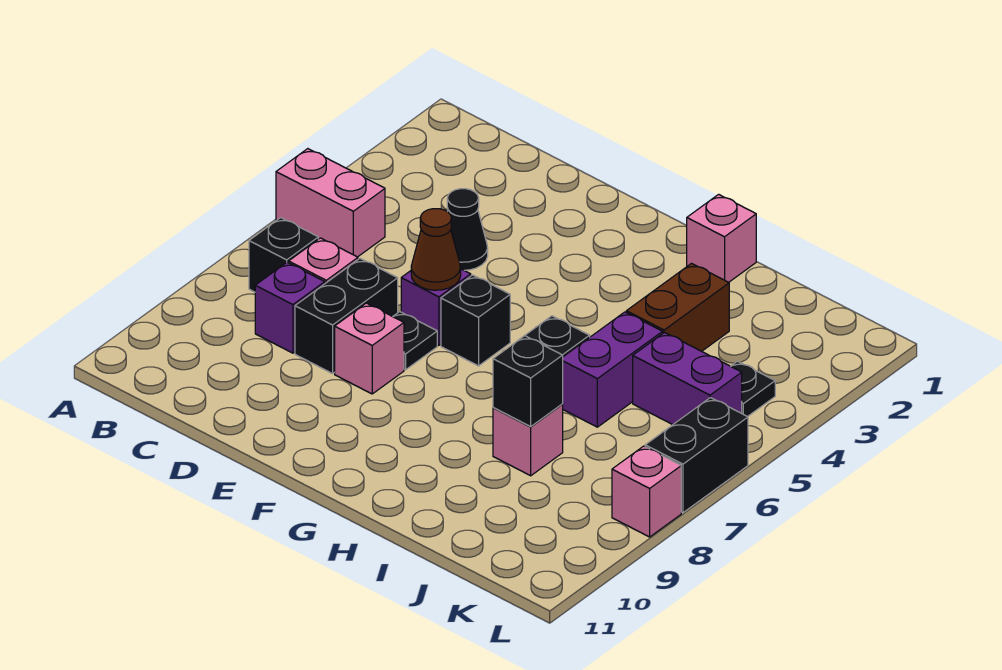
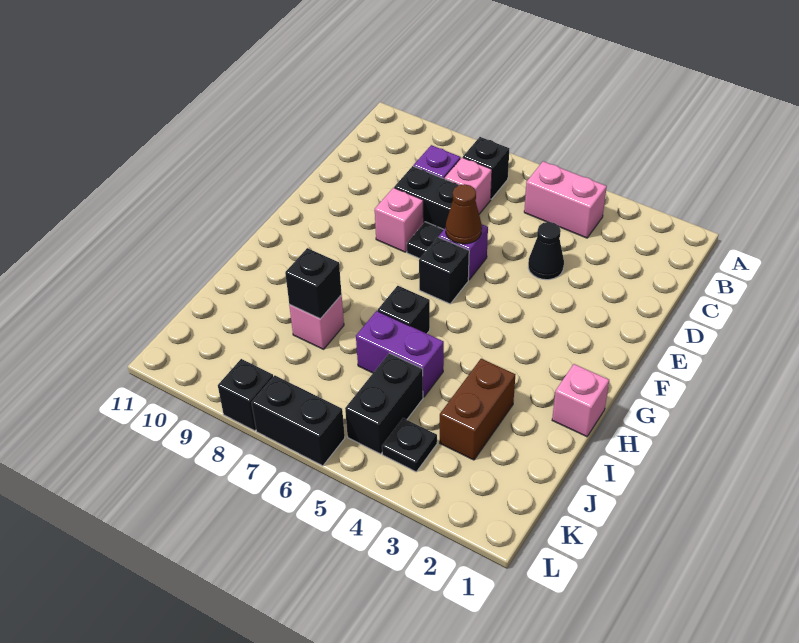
pink 1x2 brick [276,149,385,257] -> pink 1x2 brick turned to [524,161,607,238]
brown 1x2 brick [626,263,729,351] -> brown 1x2 brick turned to [440,359,515,460]
purple 1x2 brick [633,333,742,425] -> black 1x2 brick [345,353,423,454]
pink 1x1 brick [612,446,681,537] -> black 1x1 brick [218,359,273,431]

